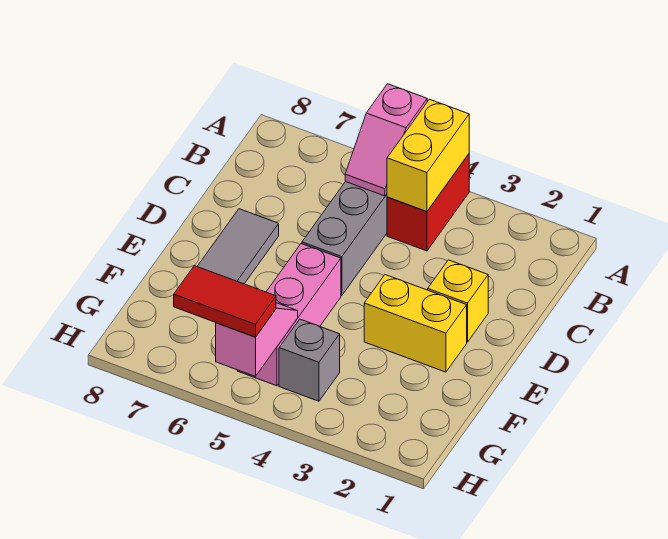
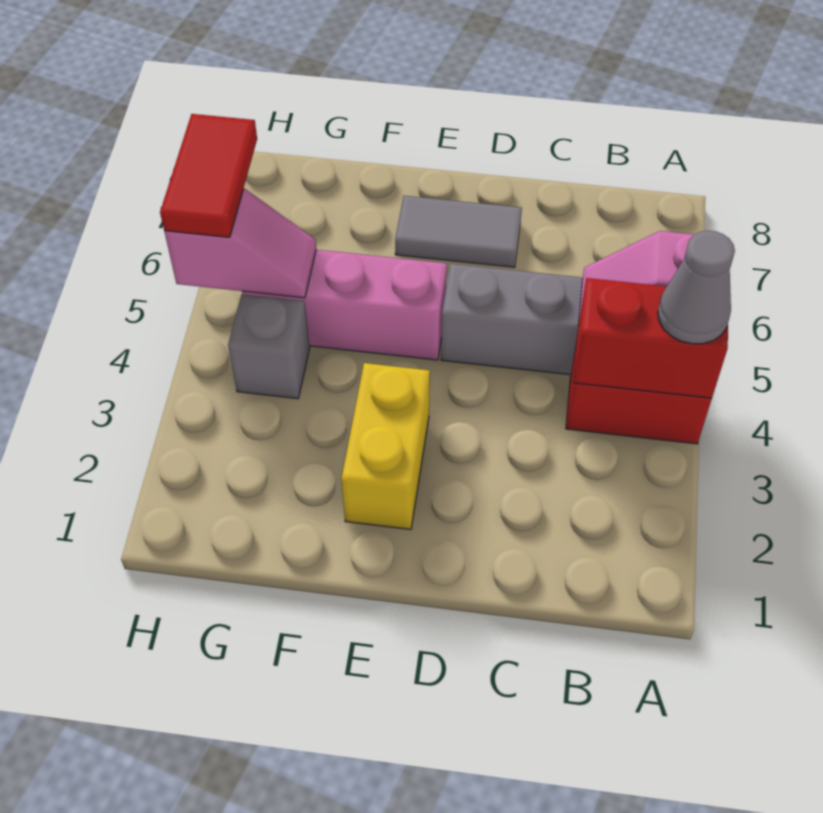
yellow 1x2 brick [387,99,469,211] -> red 1x2 brick [573,278,728,399]
none -> grey 1x1 cone [658,231,735,344]
yellow 1x1 brick [428,260,488,342] -> none

